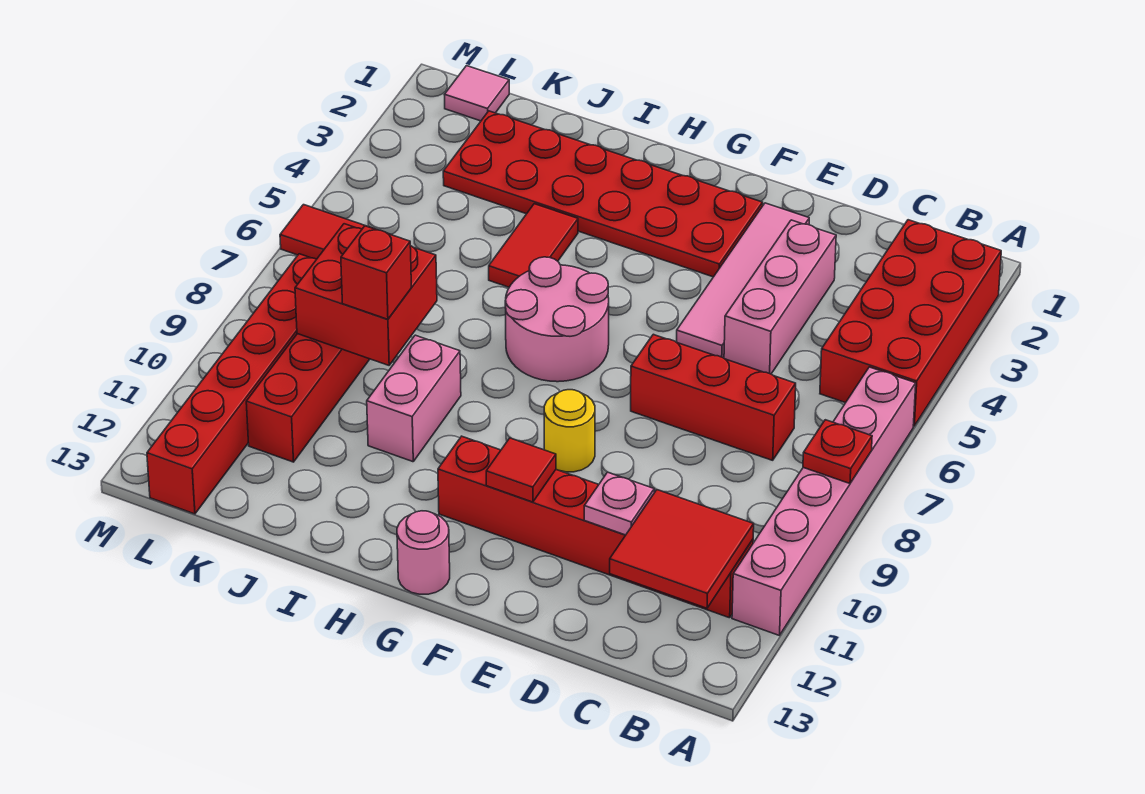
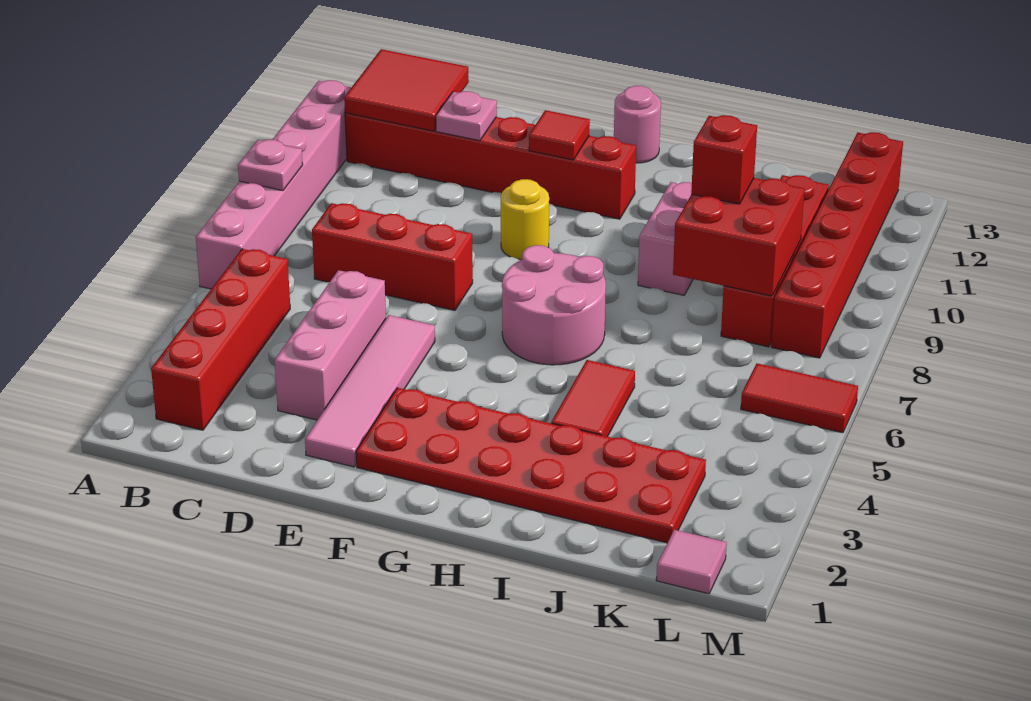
red 2x4 brick [820,220,1001,426] -> red 1x4 brick [151,249,290,430]
red 1x1 plate [803,420,872,484] -> pink 1x1 plate [238,140,303,191]

